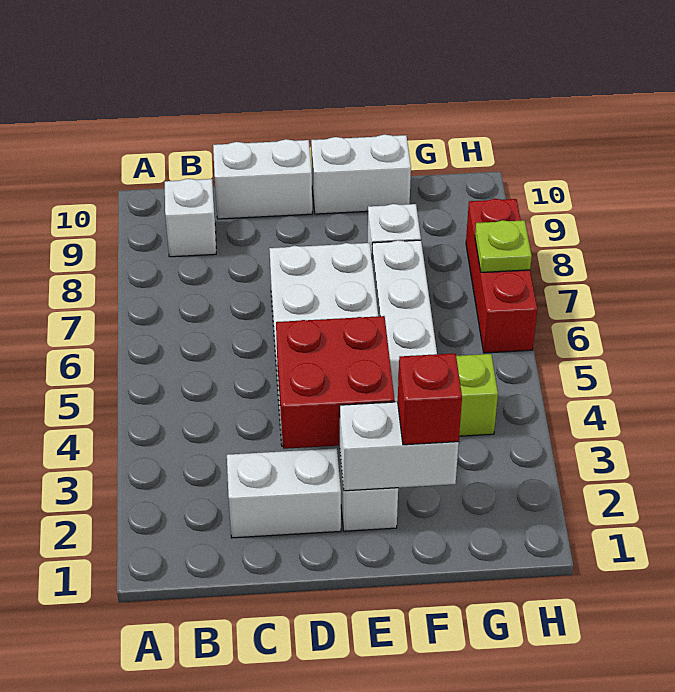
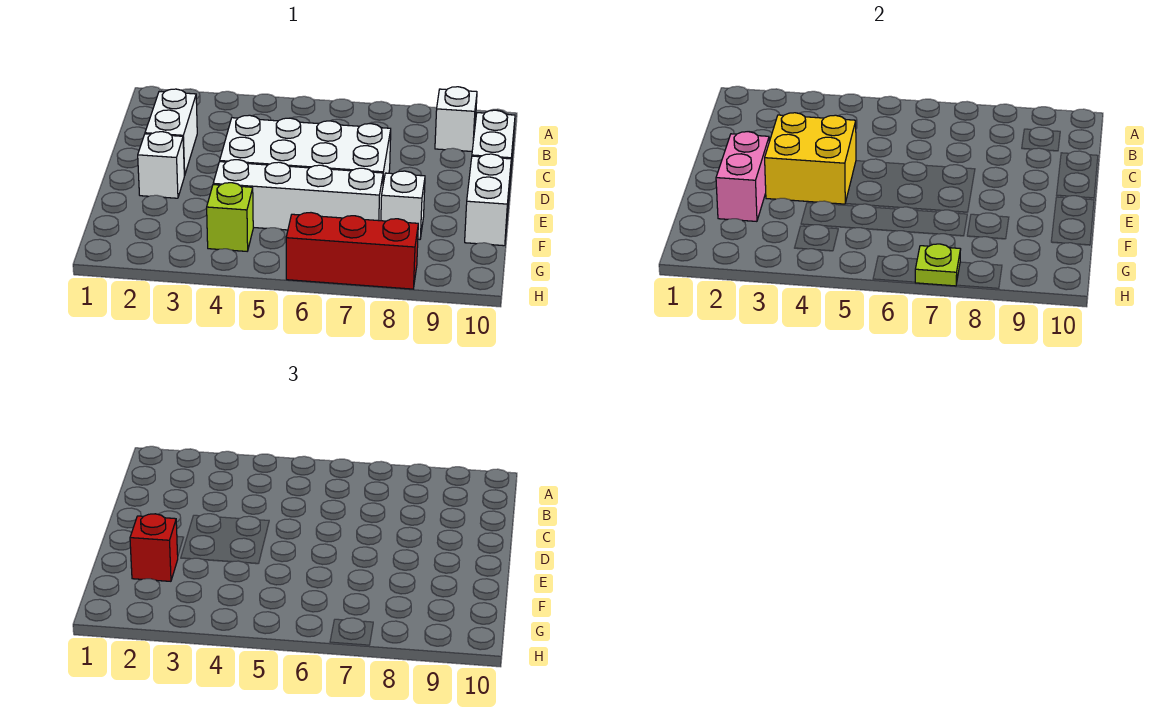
red 2x2 brick [276,316,395,449] -> yellow 2x2 brick [765,113,856,204]
white 1x2 brick [340,402,459,491] -> pink 1x2 brick [716,132,769,221]

